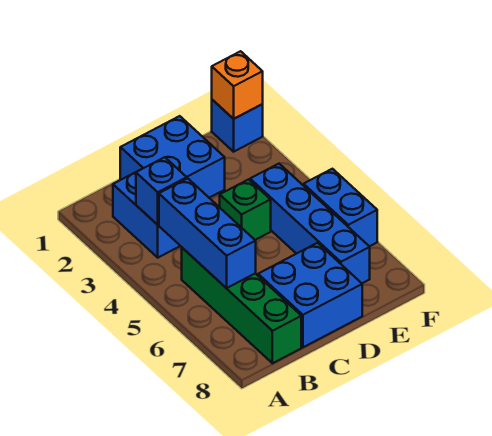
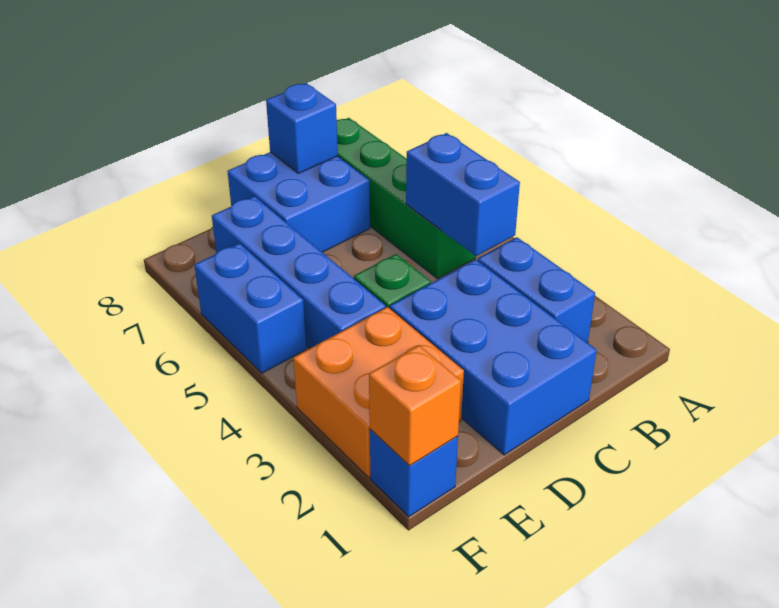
blue 1x1 brick [136,157,187,225] -> blue 1x1 brick moved to [266,83,338,173]
blue 1x3 brick [159,178,256,288] -> blue 1x2 brick [406,133,520,256]
blue 2x2 brick [120,116,225,198] -> blue 2x3 brick [390,259,597,455]
none -> orange 2x2 brick [293,307,464,477]

